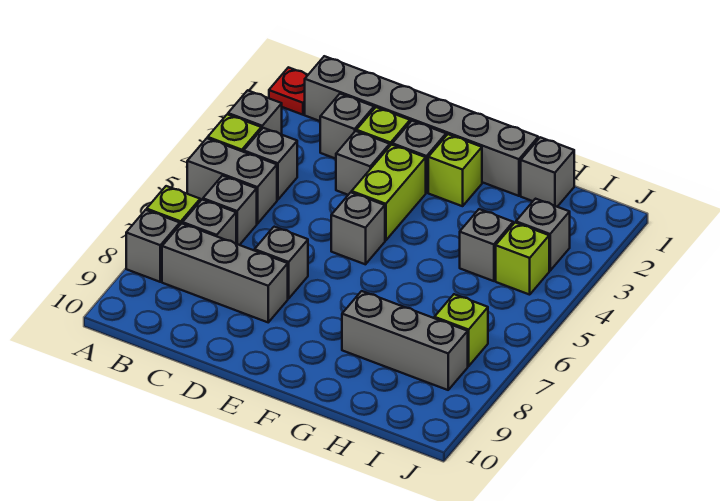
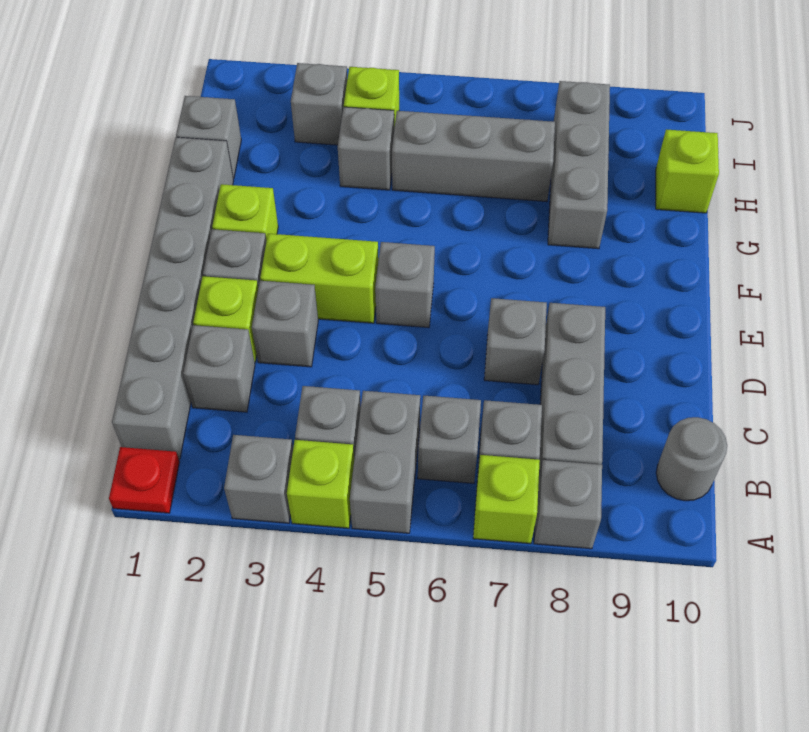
none -> grey 1x1 round brick [656,417,727,501]
none -> grey 1x3 brick [392,111,555,202]
lime 1x1 brick [434,294,488,366] -> lime 1x1 brick moved to [656,129,719,213]

